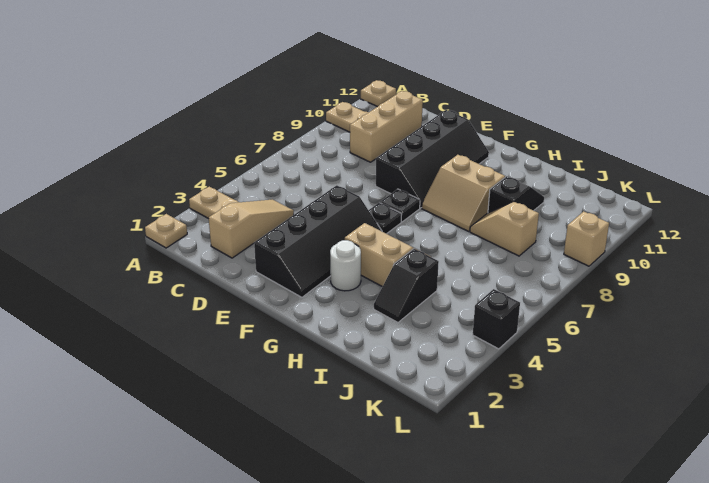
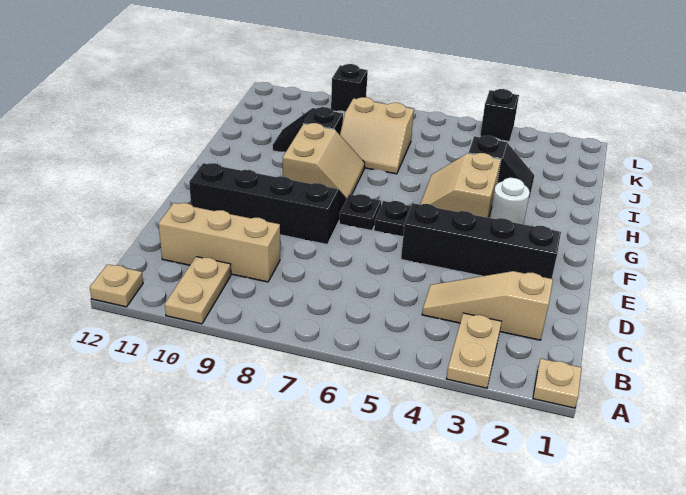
tan 1x2 slope [470,201,539,256] -> tan 2x2 slope [340,97,414,174]
tan 1x1 brick [564,211,609,266] -> black 1x1 brick [331,64,368,112]

